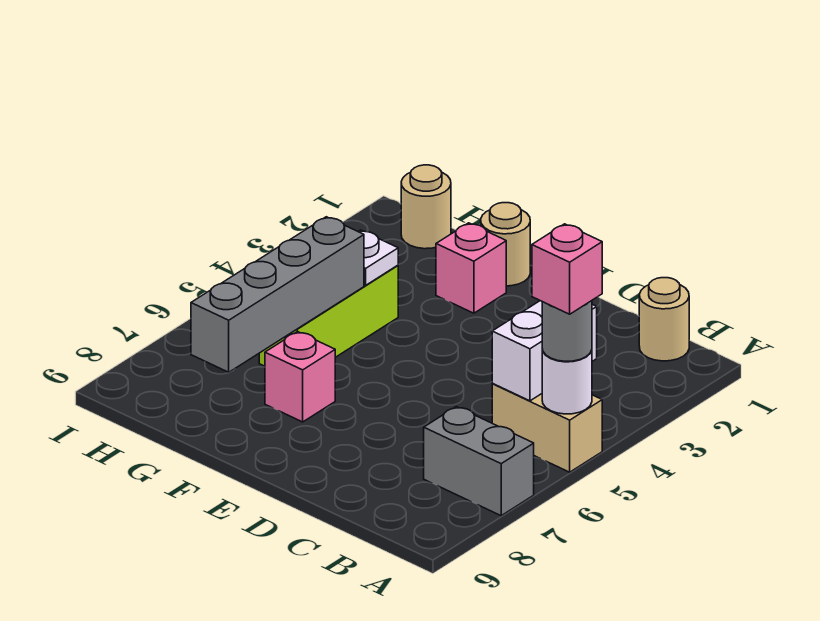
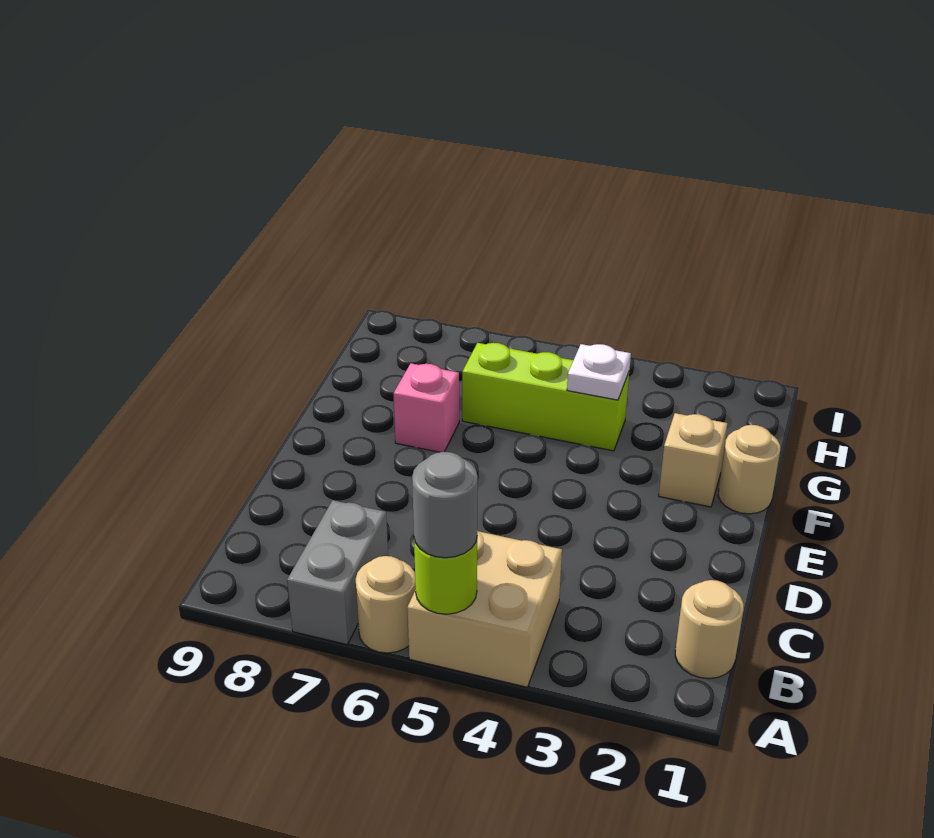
tan 1x2 brick [492,384,602,472] -> tan 2x2 brick [407,531,562,687]
white 1x1 round brick [542,350,592,414] -> lime 1x1 round brick [414,539,477,614]
pink 1x1 brick [532,224,602,314] -> none
white 1x2 brick [492,301,597,401] -> none
pink 1x1 brick [436,223,506,313] -> tan 1x1 brick [659,413,727,507]
grey 1x4 brick [191,217,364,372] -> none
tan 1x1 round brick [401,165,451,249] -> tan 1x1 round brick moved to [356,556,416,653]

